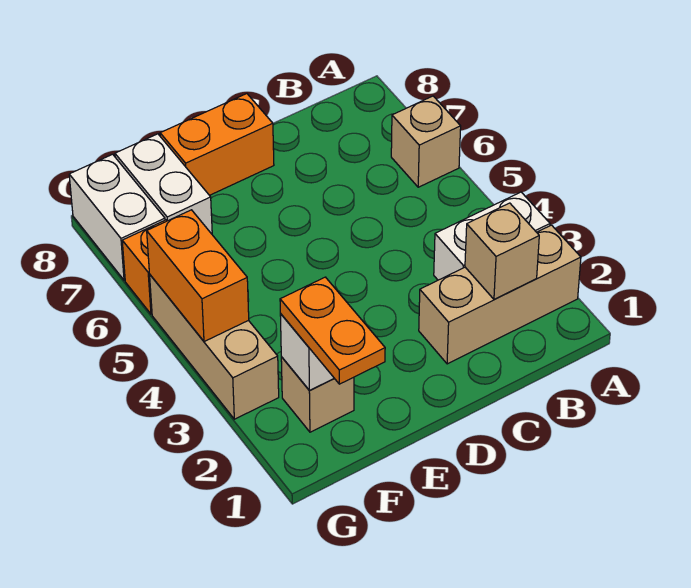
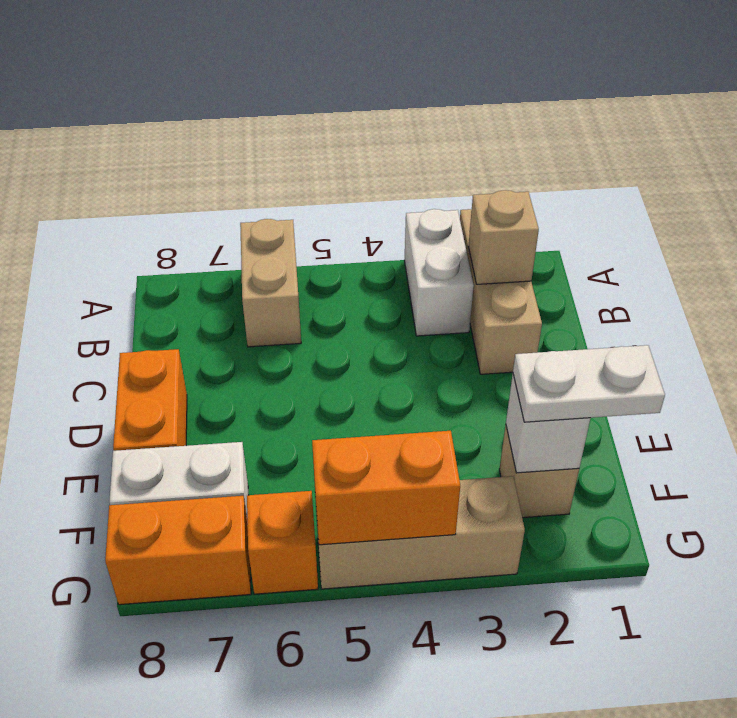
tan 1x1 brick [391,96,461,187] -> tan 1x2 brick [240,219,301,347]
orange 1x2 plate [280,277,385,384] -> white 1x2 plate [513,345,665,422]
white 1x2 brick [69,154,165,280] -> orange 1x2 brick [105,496,251,605]

